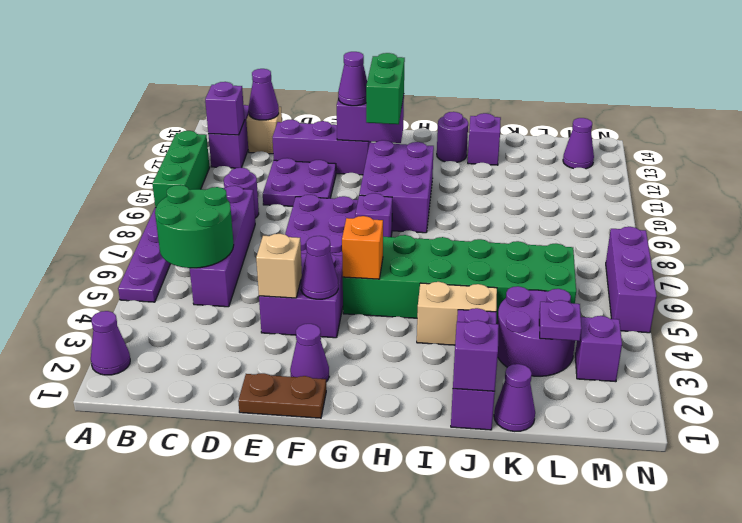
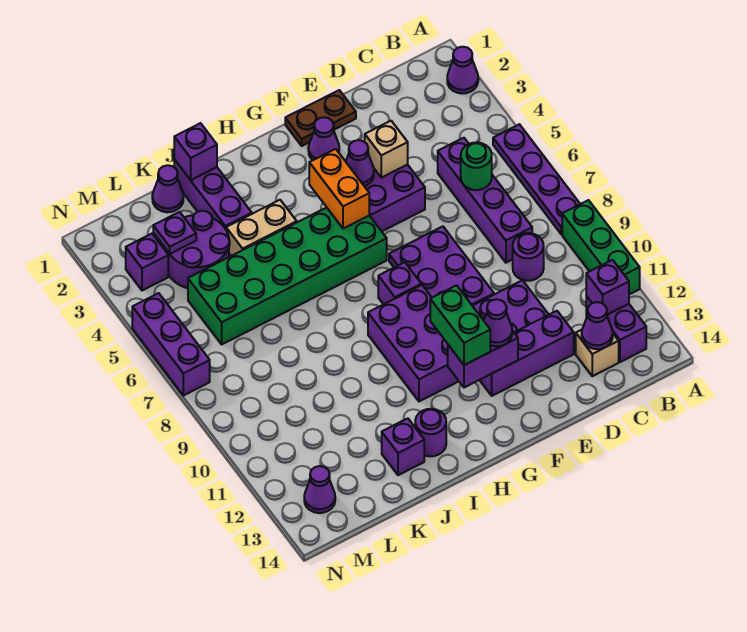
green 2x2 round brick [155,185,234,268] -> green 1x1 round brick [461,142,492,190]
orange 1x1 brick [342,216,383,279] -> orange 1x2 brick [309,149,369,229]

